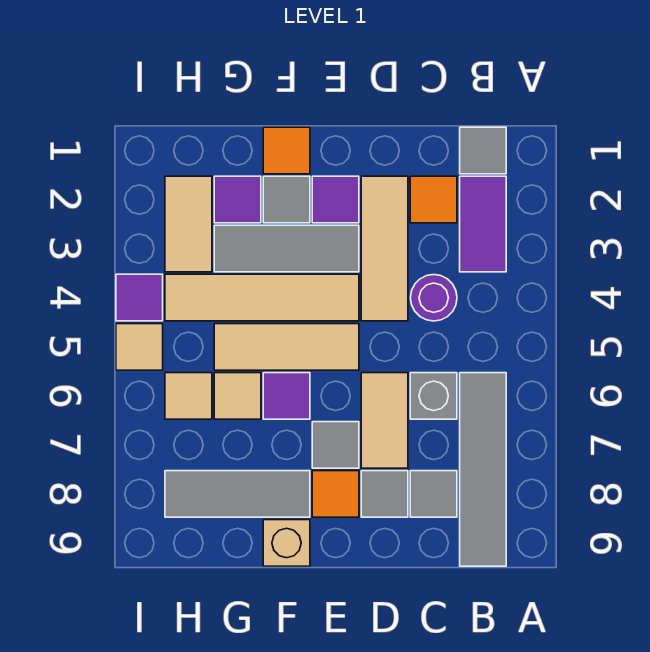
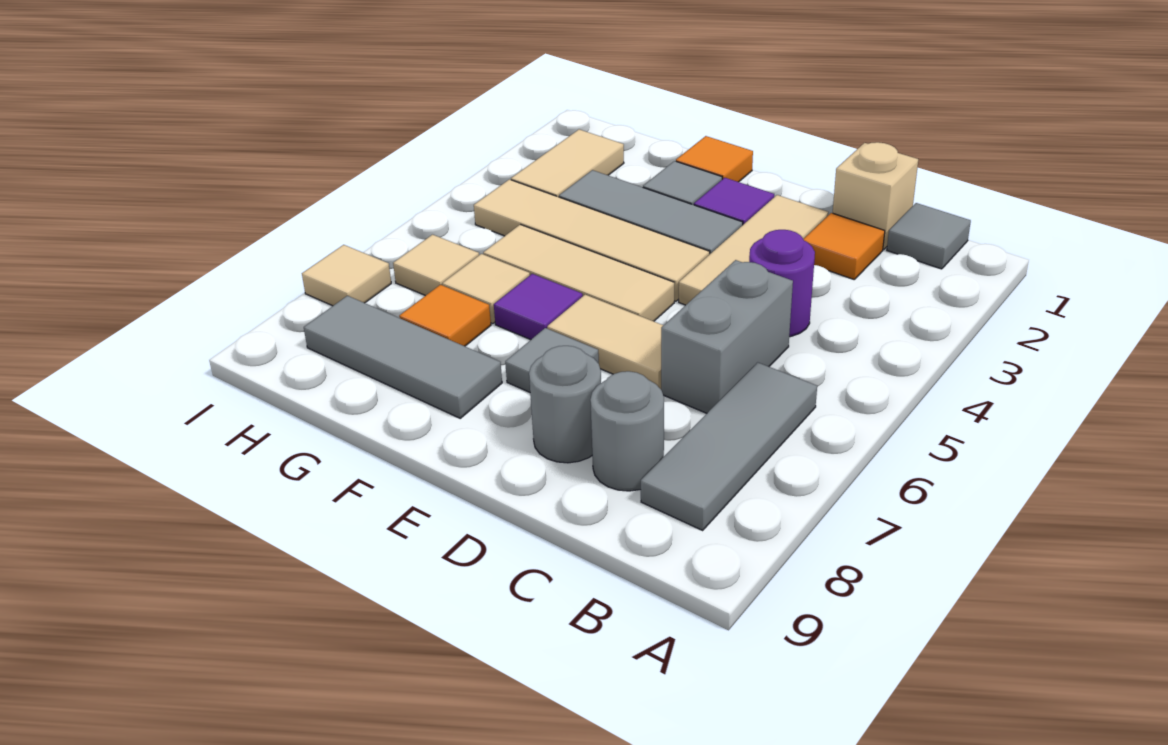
purple 1x2 tile [460,176,506,272] -> none
grey 1x4 tile [460,373,506,566] -> grey 1x3 tile [641,362,817,530]
grey 1x1 brick [410,373,457,419] -> grey 1x2 brick [661,260,793,413]
grey 1x1 tile [410,471,457,517] -> grey 1x1 round brick [590,371,664,491]
tan 1x2 tile [361,373,408,468] -> tan 1x2 tile turned to [547,295,663,389]
grey 1x1 tile [361,471,408,517] -> grey 1x1 round brick [529,346,601,463]
orange 1x1 tile [312,471,359,517] -> orange 1x1 tile moved to [399,285,491,346]
tan 1x1 brick [263,520,310,566] -> tan 1x1 brick moved to [833,142,918,249]
purple 1x1 tile [214,176,261,223] -> none
purple 1x1 tile [116,274,163,321] -> none
tan 1x1 tile [116,324,163,370] -> tan 1x1 tile moved to [302,245,391,306]

